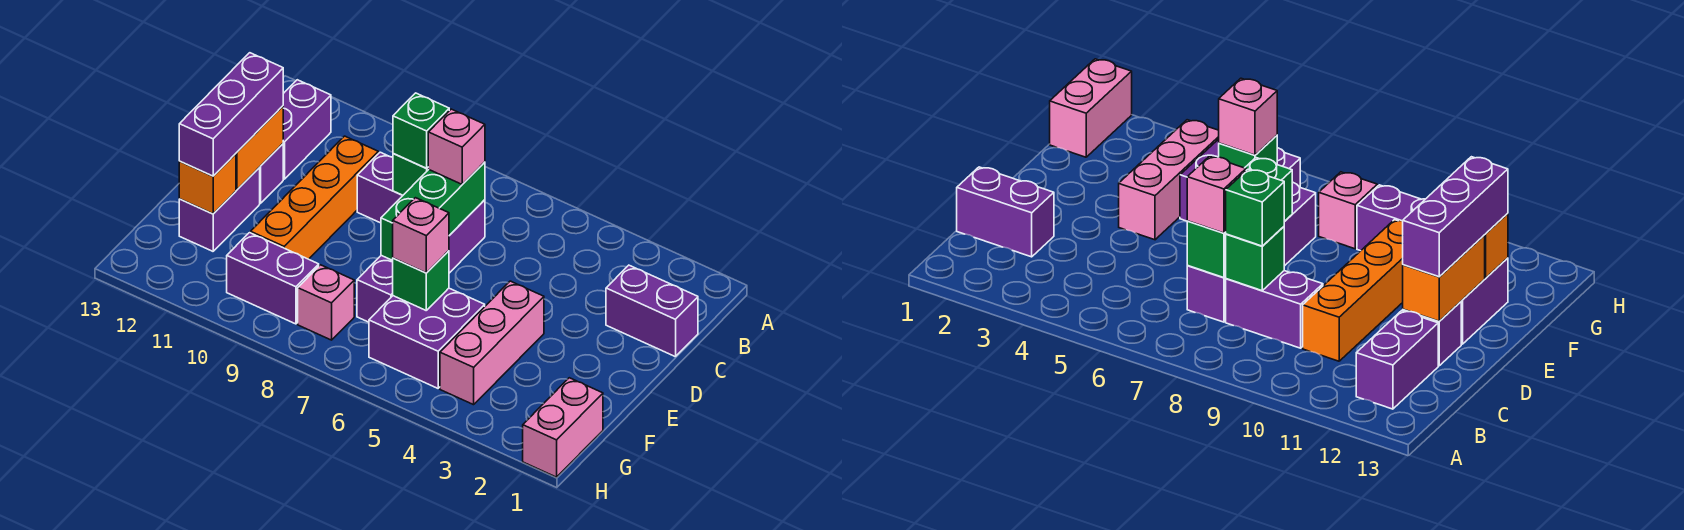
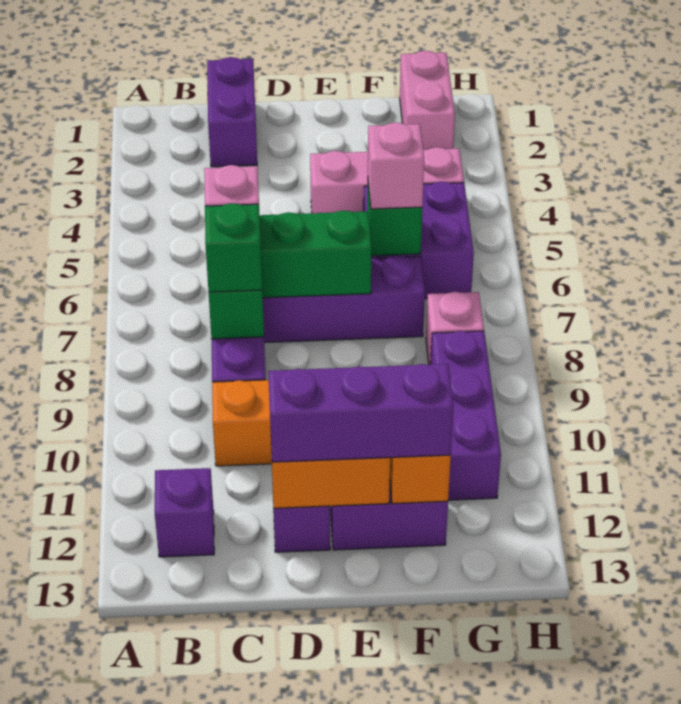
purple 1x2 brick [283,80,331,179] -> purple 1x1 brick [155,468,214,557]
pink 1x2 brick [523,378,603,477] -> pink 1x2 brick turned to [400,51,455,150]
purple 1x2 brick [227,233,319,324] -> purple 1x3 brick [431,331,501,500]

